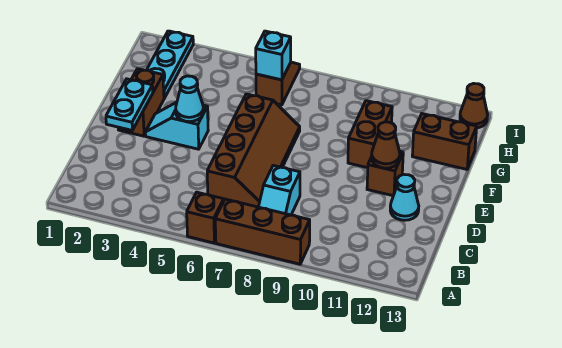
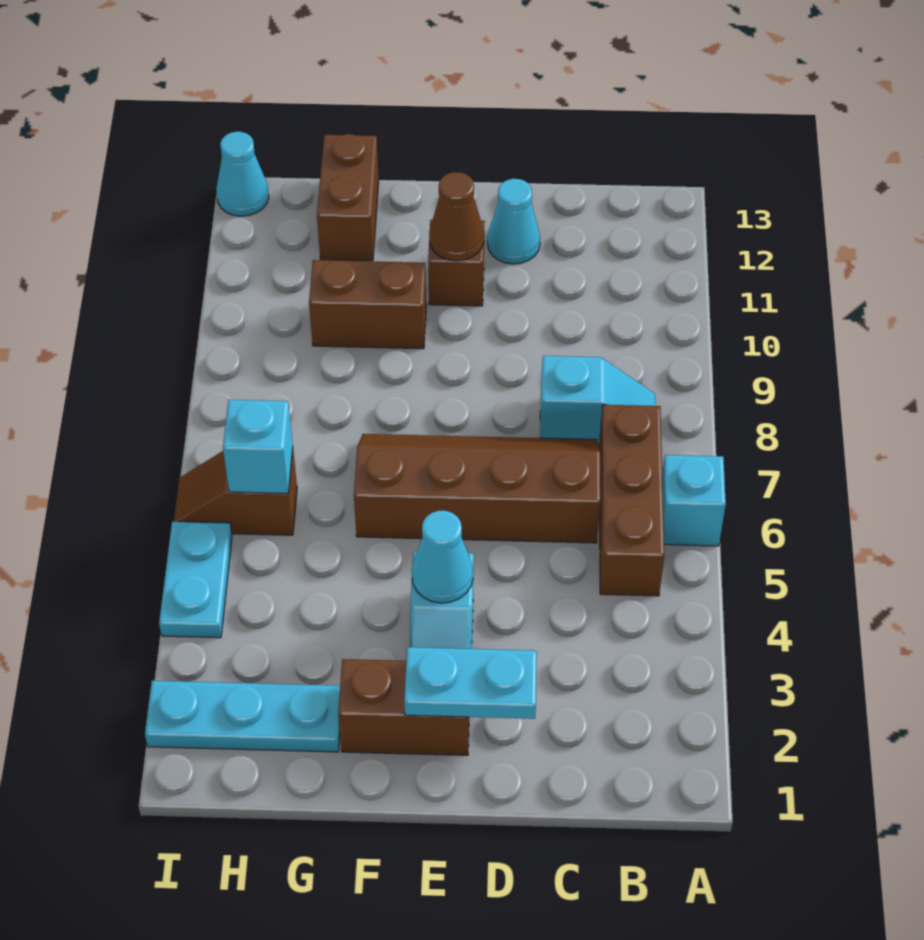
brown 1x1 brick [187,192,224,243] -> cyan 1x1 brick [662,455,726,546]
brown 1x3 brick [215,199,310,264] -> brown 1x3 brick moved to [599,405,664,596]
none -> cyan 1x2 plate [159,521,232,638]
brown 1x1 cone [460,83,488,128] -> cyan 1x1 cone [216,132,269,216]

